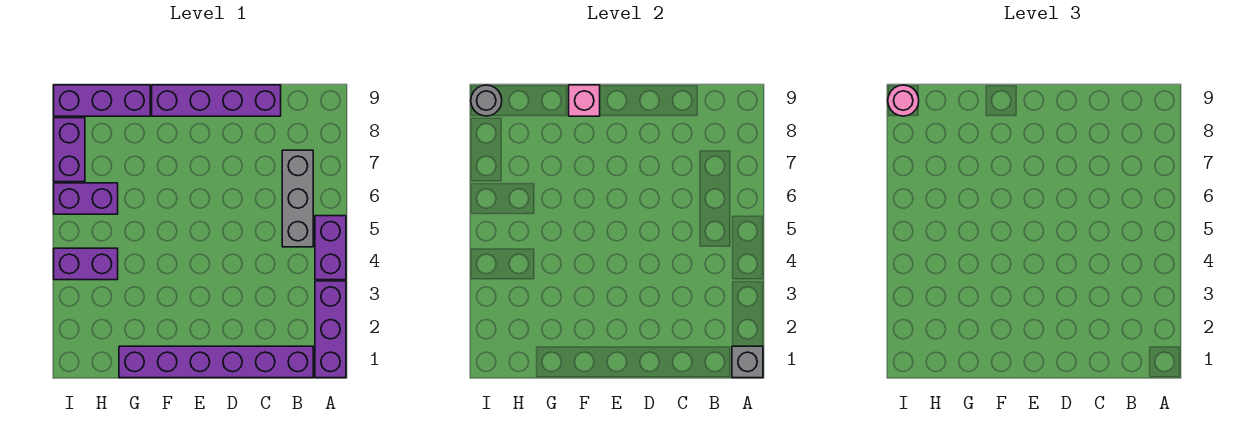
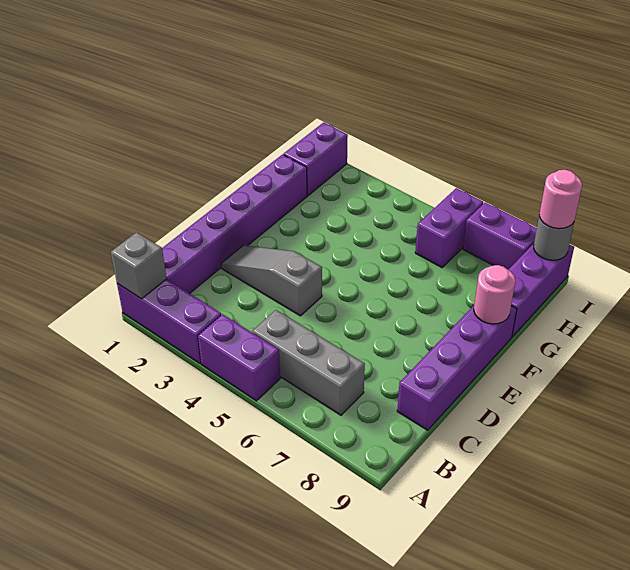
none -> grey 1x3 slope [221,245,322,316]
pink 1x1 brick [569,85,600,116] -> pink 1x1 round brick [474,265,515,324]
purple 1x2 brick [54,248,118,280] -> purple 1x2 brick moved to [283,122,348,196]

